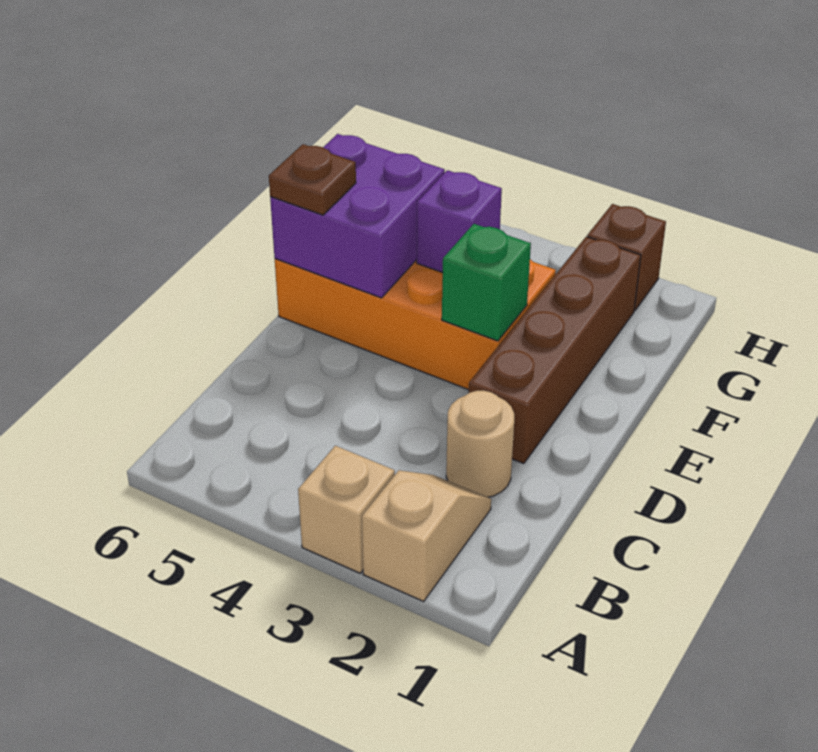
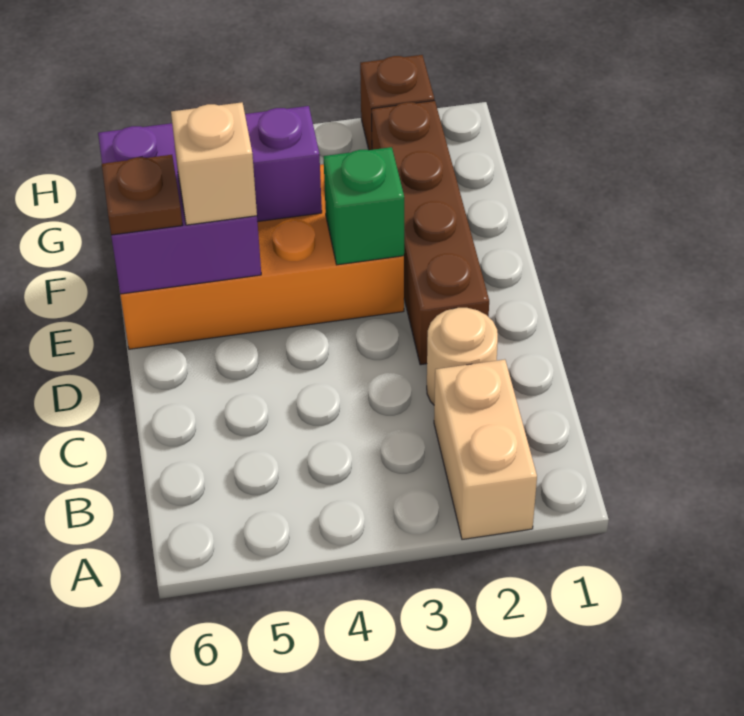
tan 1x2 slope [362,470,491,601] -> tan 1x2 brick [434,359,537,539]
tan 1x1 brick [298,446,395,573] -> tan 1x1 brick moved to [171,102,257,225]

